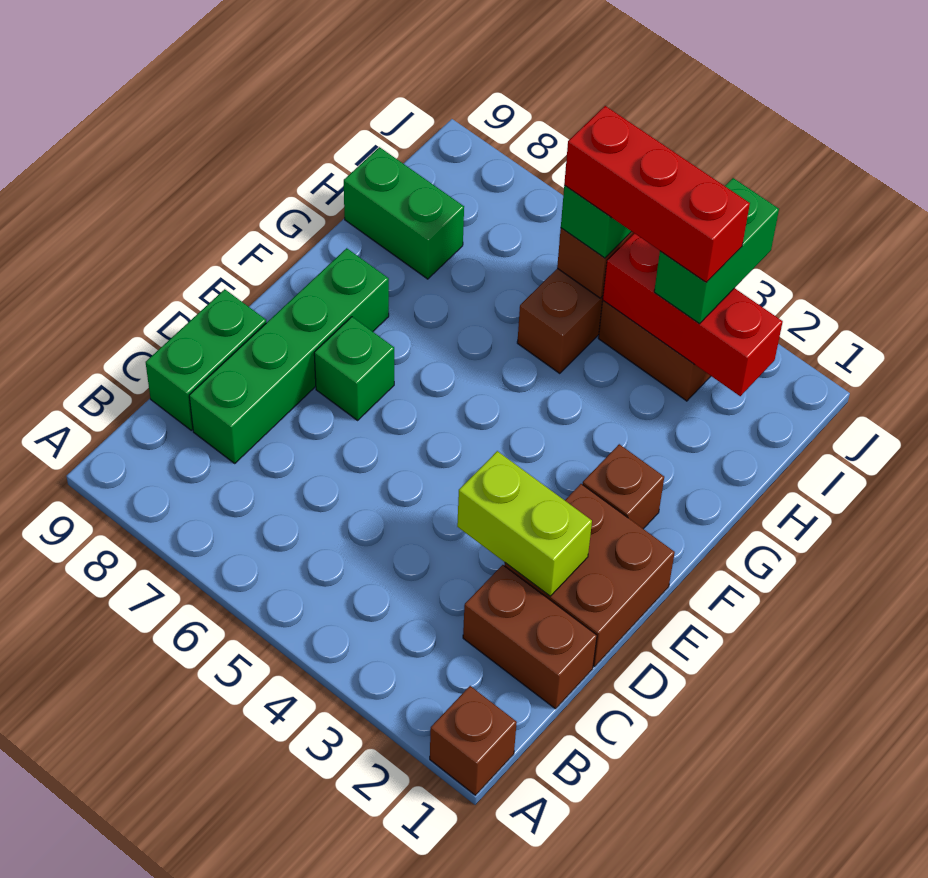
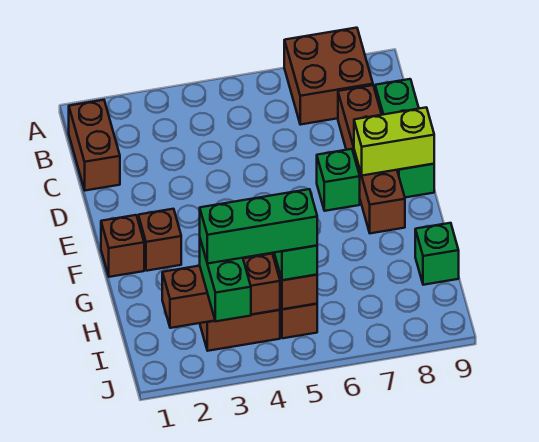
brown 1x1 brick [430,686,517,795] -> brown 1x1 brick moved to [101,215,144,277]
brown 1x2 brick [463,565,597,709] -> brown 1x2 brick turned to [69,100,120,191]
green 1x4 brick [189,248,389,463] -> brown 1x4 brick [338,85,405,233]
green 1x2 brick [146,289,266,430] -> green 1x3 brick [375,79,434,197]
brown 2x2 brick [504,484,675,667] -> brown 2x2 brick moved to [284,28,373,125]
lime 1x2 brick [457,451,592,596] -> lime 1x2 brick moved to [354,107,434,176]
green 1x2 brick [344,147,464,279] -> green 1x1 brick [415,223,459,285]
red 1x3 brick [603,233,783,396] -> brown 1x3 brick [162,254,280,328]
red 1x3 brick [564,106,750,283] -> green 1x3 brick [200,189,317,264]

